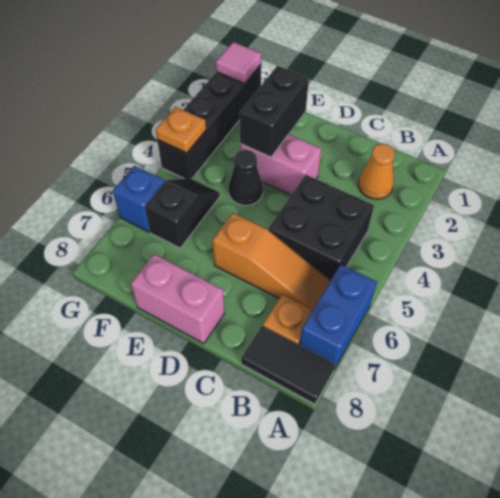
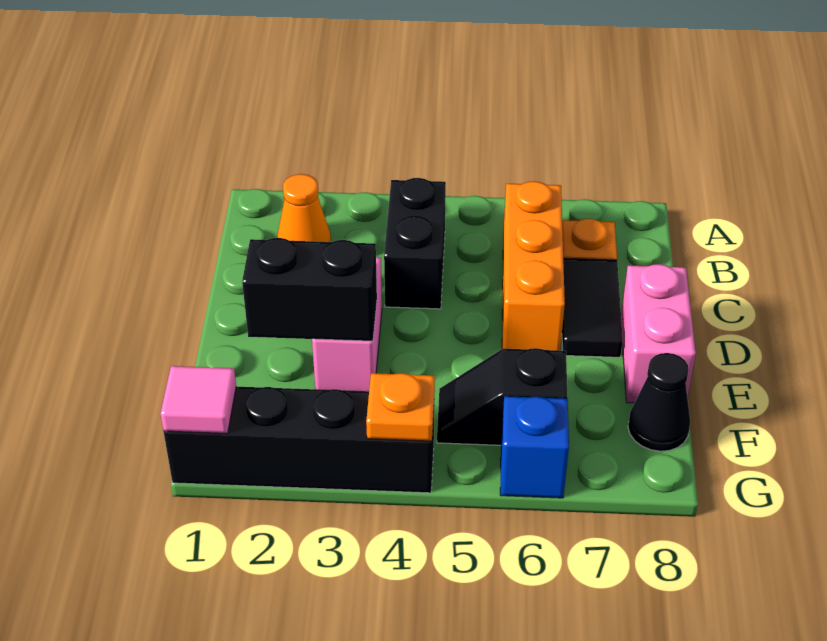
blue 1x2 brick [300,265,377,369] -> none
black 1x2 tile [241,326,335,404] -> black 1x2 tile moved to [562,258,623,357]
black 2x2 brick [268,175,374,281] -> black 1x2 brick [384,178,446,309]
orange 1x3 slope [212,213,330,309] -> orange 1x3 brick [502,181,565,351]
black 1x1 cone [228,150,263,205] -> black 1x1 cone moved to [628,353,690,451]

